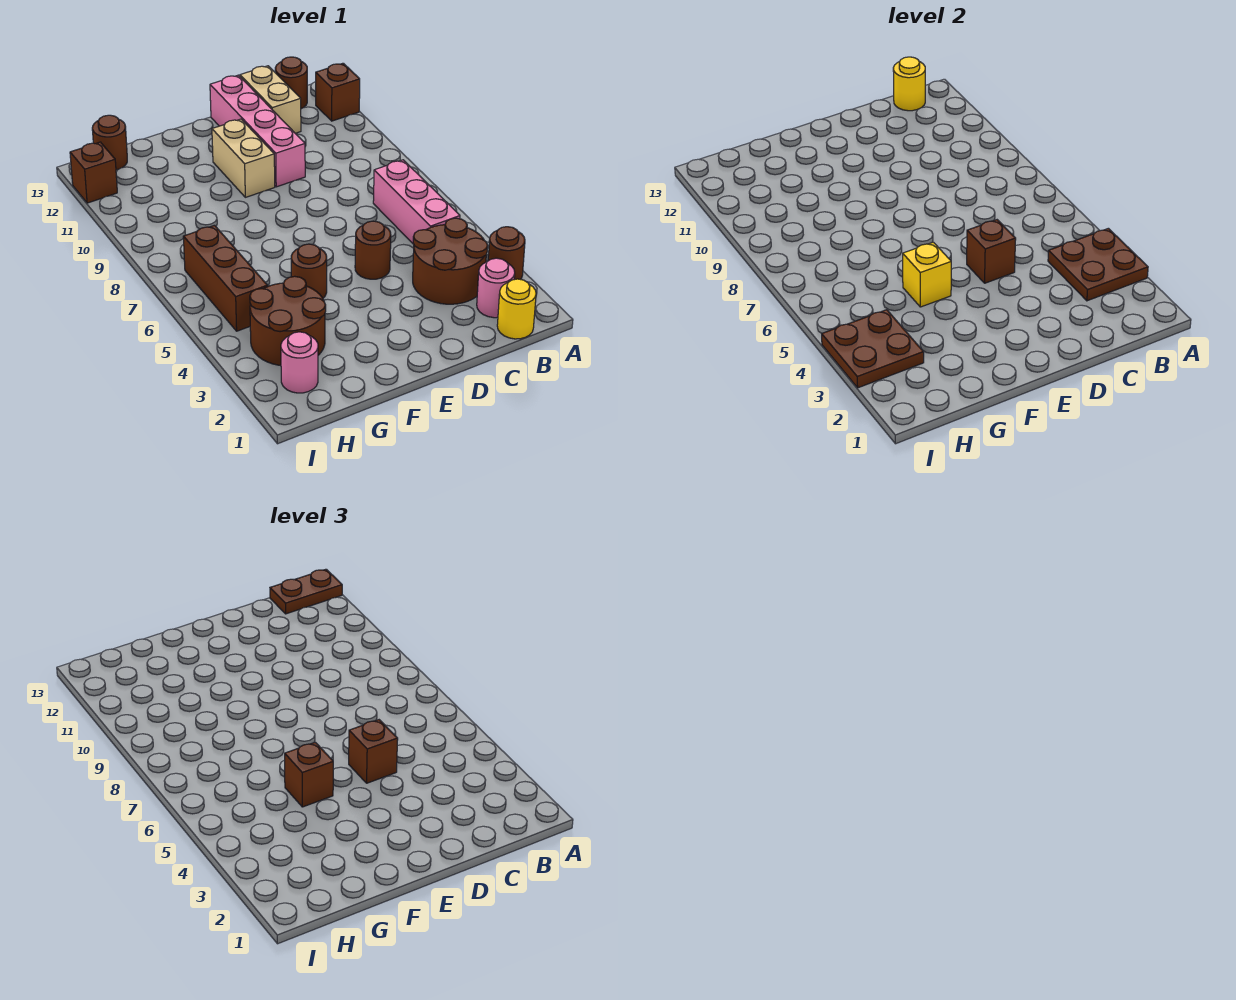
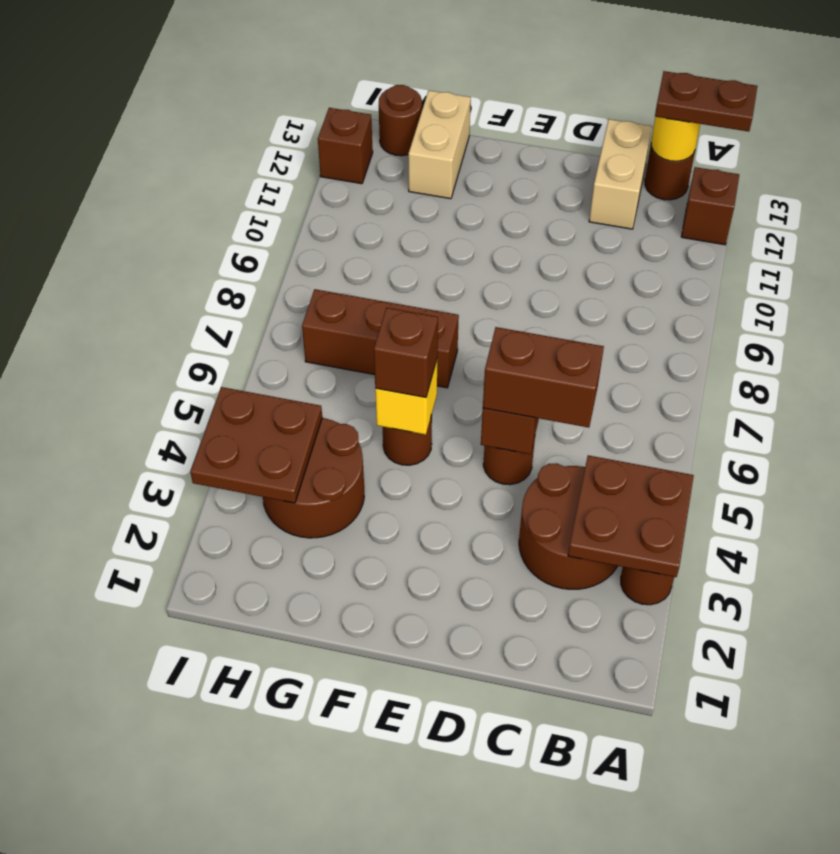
yellow 1x1 round brick [497,279,536,339] -> none
pink 1x1 round brick [477,258,515,318] -> none
pink 1x3 brick [373,160,460,244] -> none
brown 1x1 brick [349,720,398,783] -> brown 1x2 brick [483,327,604,428]
pink 1x4 brick [210,75,305,187] -> none
tan 1x2 brick [212,119,275,197] -> tan 1x2 brick moved to [408,90,471,199]
pink 1x1 round brick [281,332,318,393] -> none
brown 1x3 brick [183,225,268,331] -> brown 1x3 brick turned to [302,289,459,388]

